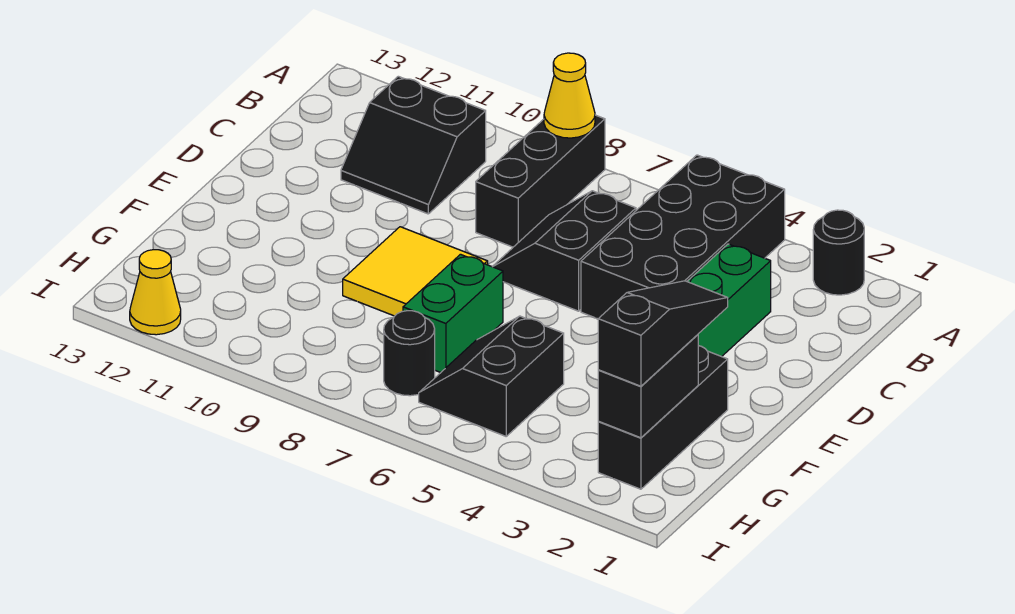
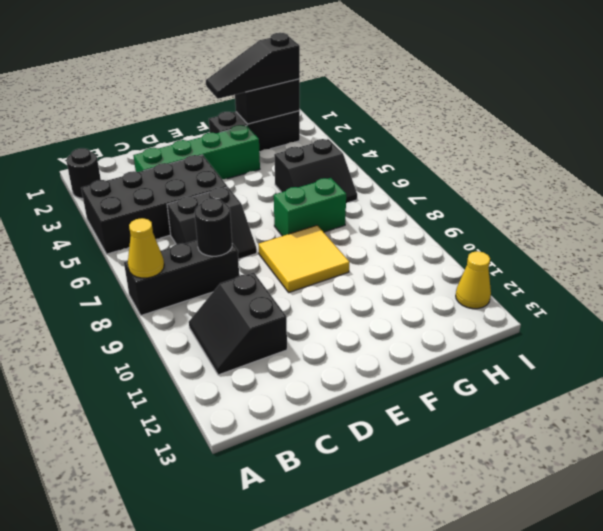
black 2x2 slope [341,76,486,214] -> black 2x2 slope turned to [189,272,287,375]
black 1x1 round brick [384,311,435,396] -> black 1x1 round brick moved to [195,198,232,256]

